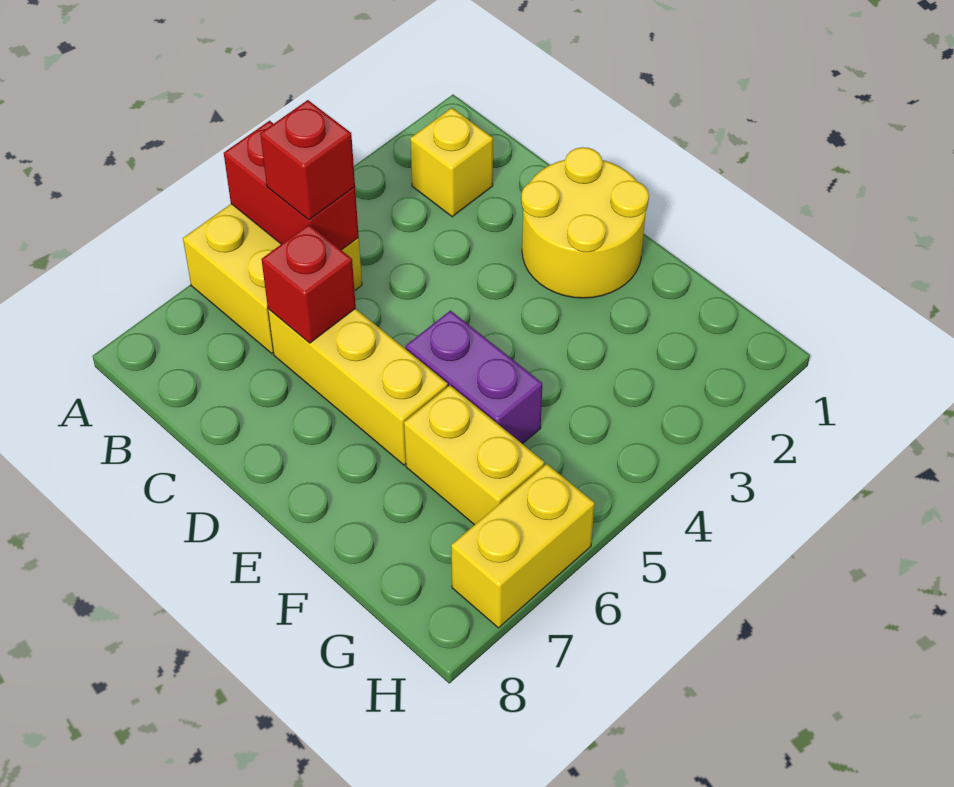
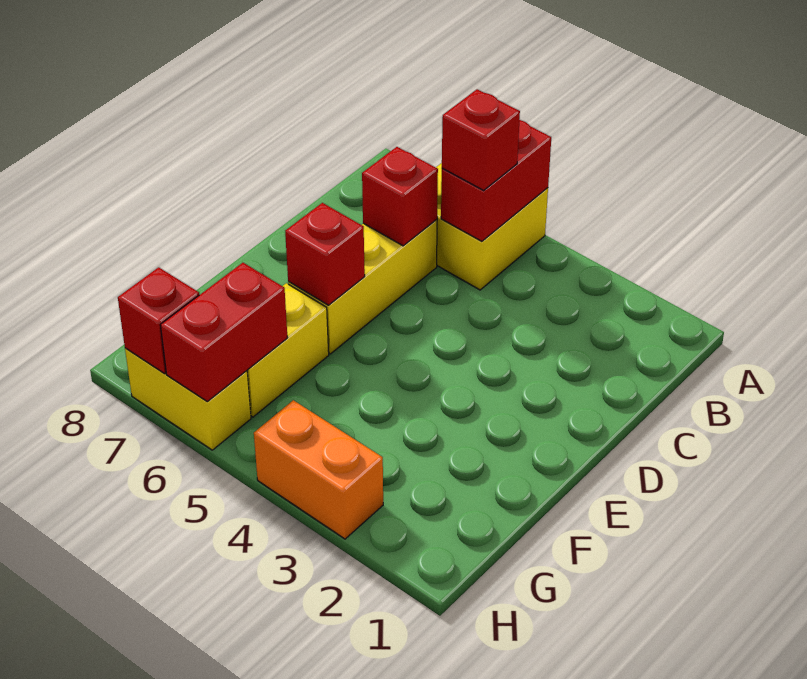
yellow 1x1 brick [410,108,493,217] -> none
yellow 2x2 round brick [521,147,649,298] -> none
purple 1x2 brick [406,311,542,444] -> none
none -> red 1x1 brick [285,203,365,305]
none -> red 1x2 brick [160,263,288,401]
none -> orange 1x2 brick [254,400,383,539]
none -> red 1x1 brick [118,267,199,374]

